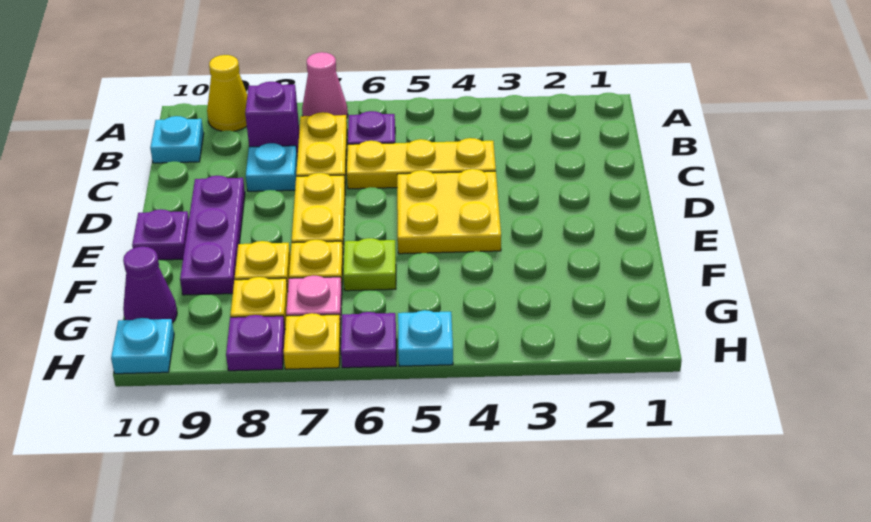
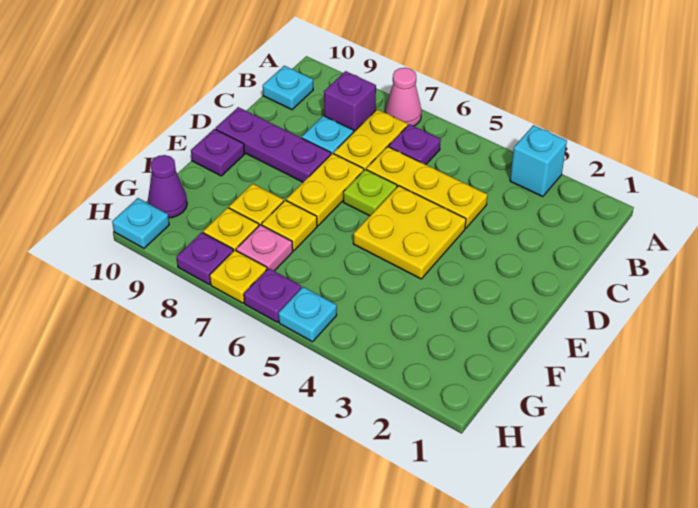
none -> cyan 1x1 brick [510,125,567,197]
yellow 1x1 cone [207,55,247,131] -> none
purple 1x3 plate [180,176,245,295] -> purple 1x3 plate turned to [216,107,331,182]
lime 1x1 plate [343,238,396,291] -> lime 1x1 plate moved to [343,169,397,216]

